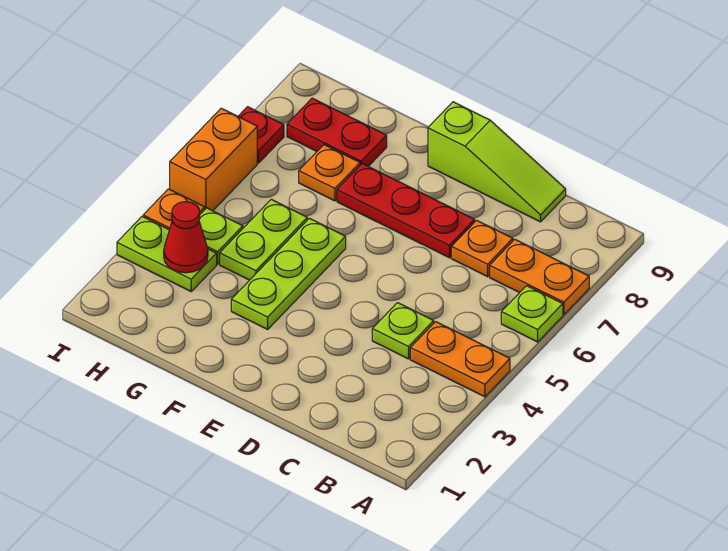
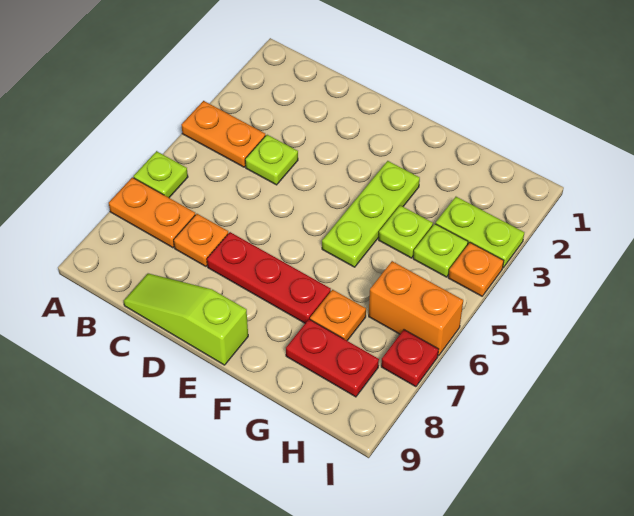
lime 1x2 plate [220,199,307,280] -> lime 1x1 plate [379,205,433,258]
red 1x1 cone [164,202,208,273] -> none
orange 1x2 brick [170,108,257,211] -> orange 1x2 brick turned to [369,261,463,356]

